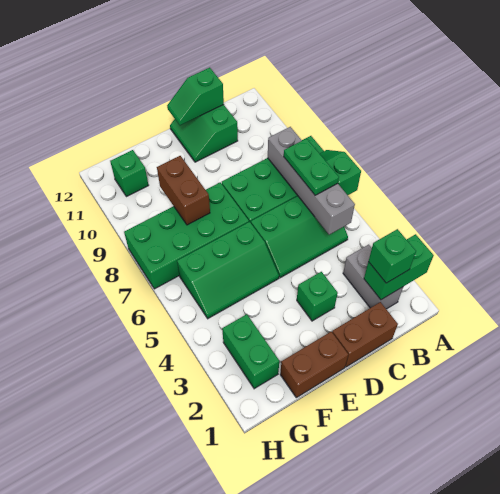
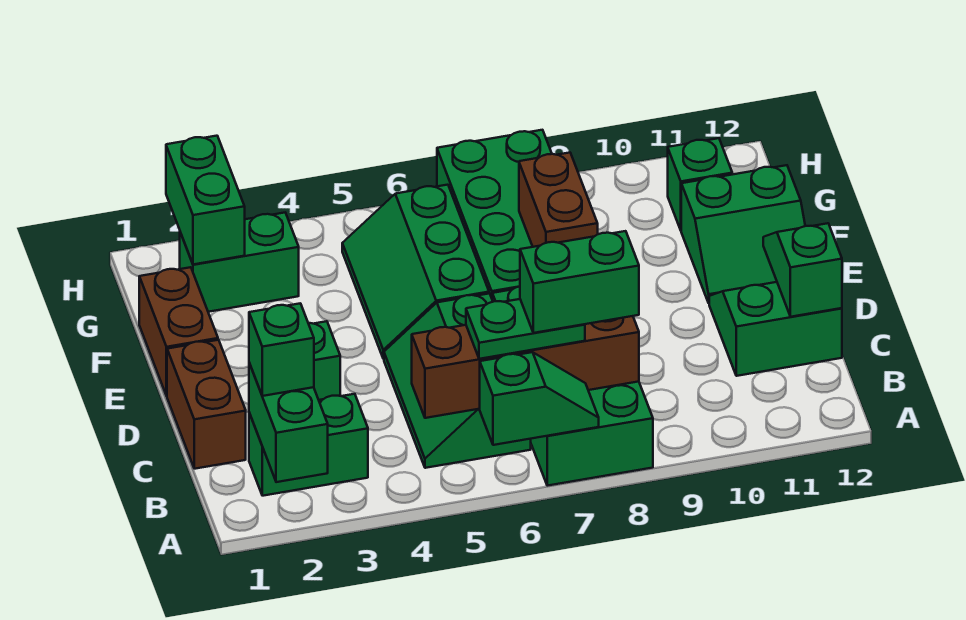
grey 1x2 brick [343,245,403,309] -> green 1x2 brick [249,394,368,496]
grey 1x4 brick [268,127,355,235] -> brown 1x4 brick [412,316,639,418]
none -> green 1x2 brick [520,231,639,333]
none -> green 2x2 slope [681,165,805,303]
brown 1x2 brick [157,156,210,225] -> brown 1x2 brick turned to [519,153,598,247]
none -> green 1x2 brick [166,136,245,264]

